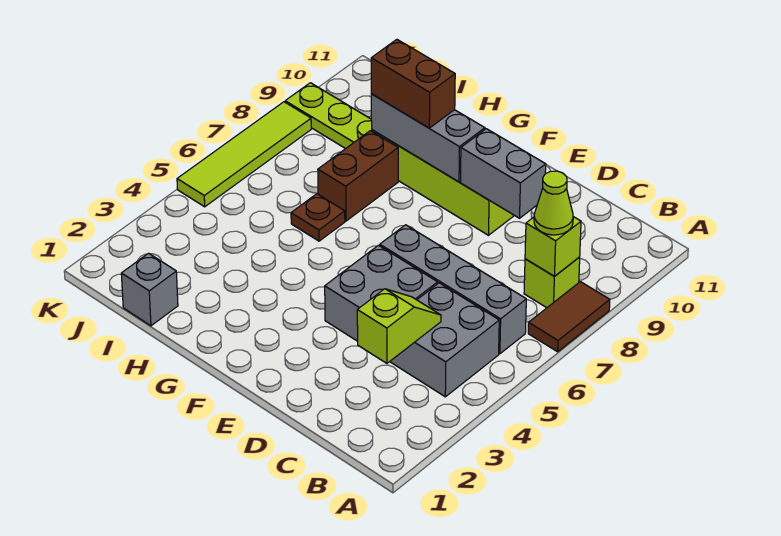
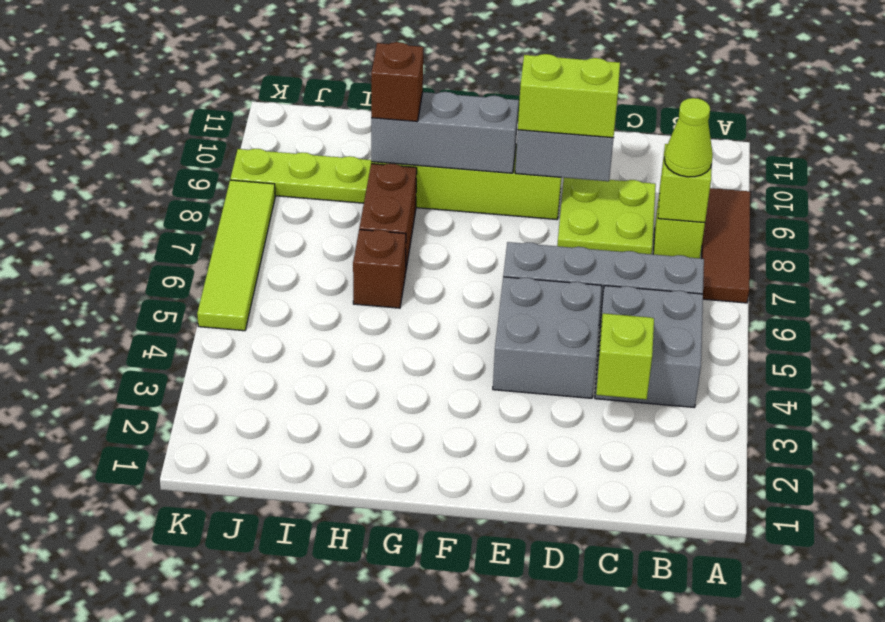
brown 1x2 tile [528,282,610,352] -> brown 1x3 tile [702,188,750,303]
none -> lime 2x2 plate [557,178,656,254]
none -> lime 1x2 brick [518,54,620,138]
brown 1x2 brick [371,40,455,128] -> brown 1x1 brick [371,42,423,122]
brown 1x1 plate [291,194,345,241] -> brown 1x1 brick [353,230,406,308]
grey 1x1 brick [121,253,178,326] -> none

